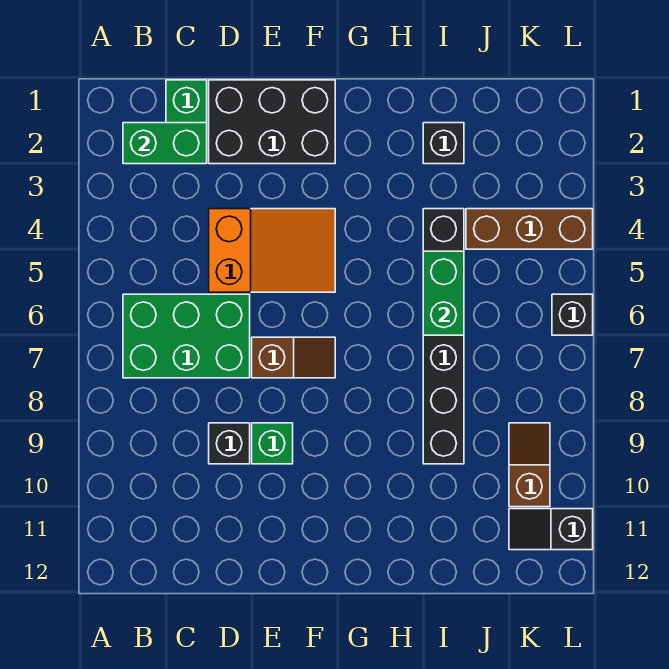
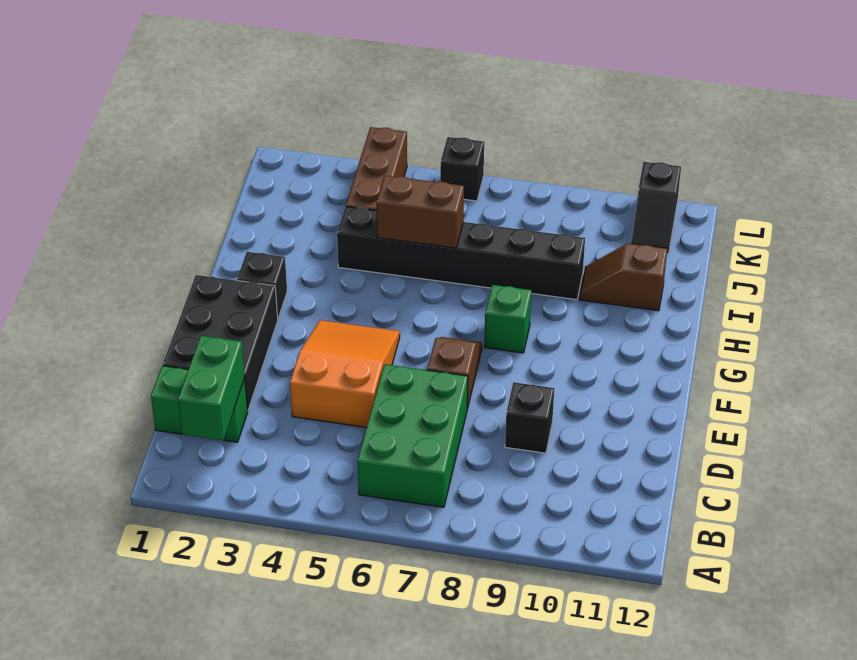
green 1x1 brick [252,423,293,464] -> green 1x1 brick moved to [484,285,532,353]
black 1x1 brick [423,123,464,164] -> black 1x1 brick moved to [237,252,287,318]
green 1x2 brick [423,251,464,335] -> brown 1x2 brick [376,176,464,248]
brown 1x2 slope [509,423,550,507] -> brown 1x2 slope moved to [579,243,667,311]

